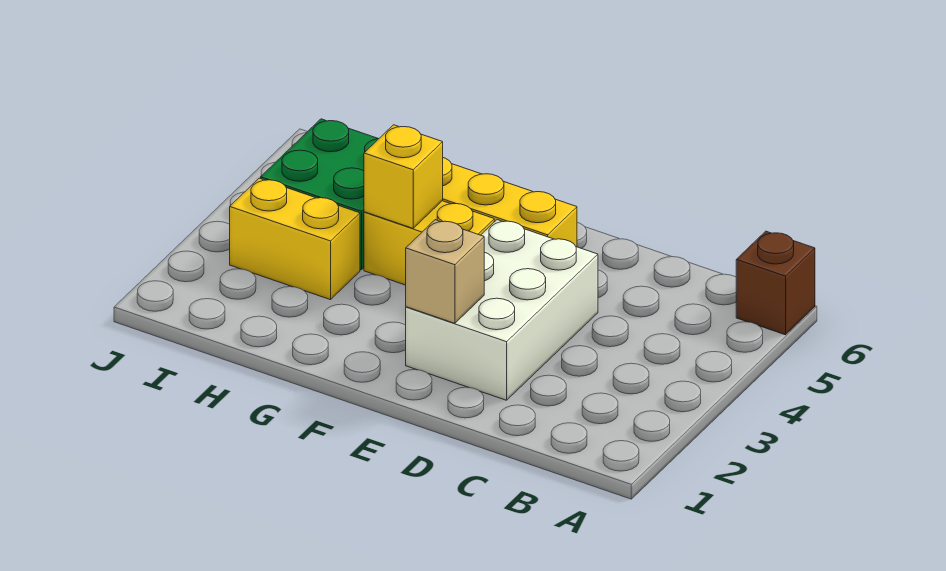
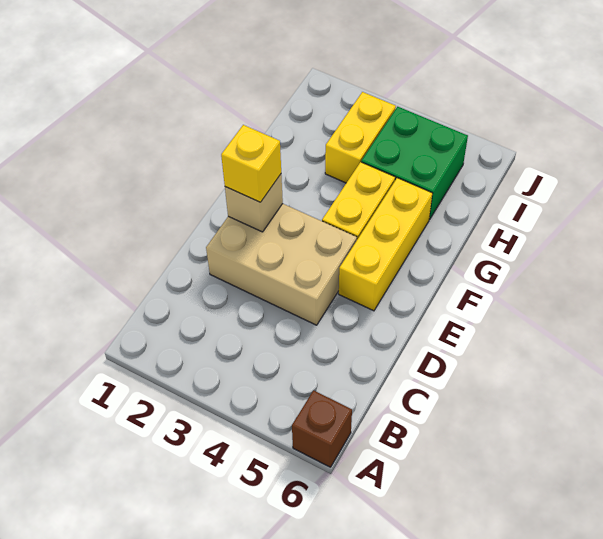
white 2x3 brick [406,220,598,400] -> tan 2x3 brick [206,204,357,325]
yellow 1x1 brick [364,125,443,228] -> yellow 1x1 brick moved to [221,125,281,202]

